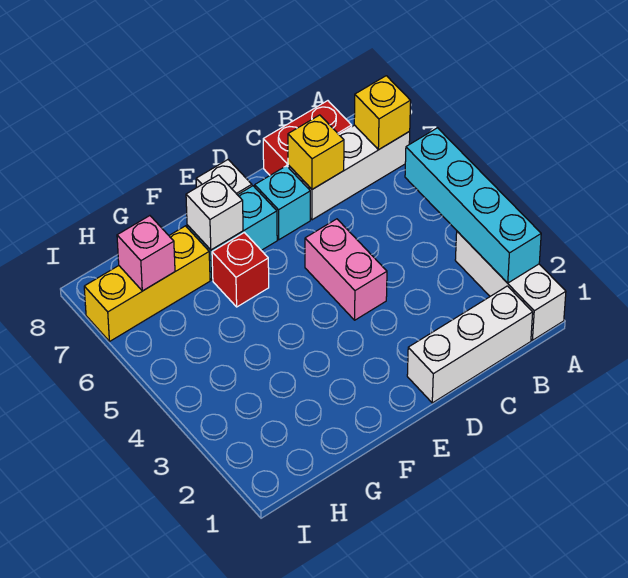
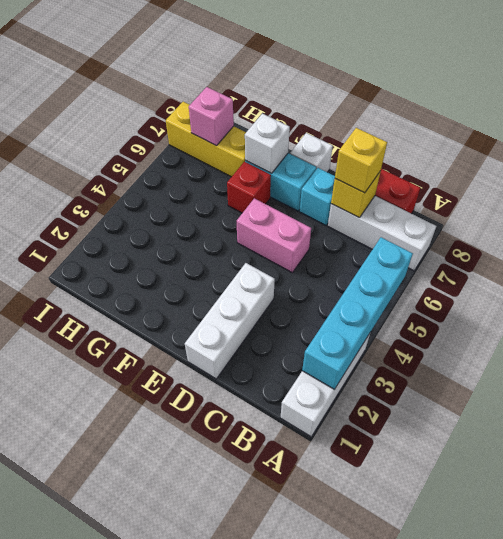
yellow 1x1 brick [354,76,411,150] -> yellow 1x1 brick moved to [335,128,387,193]
white 1x3 brick [407,286,533,403] -> white 1x3 brick turned to [185,263,275,379]
pink 1x2 brick [305,219,387,320] -> pink 1x2 brick turned to [237,198,311,273]

